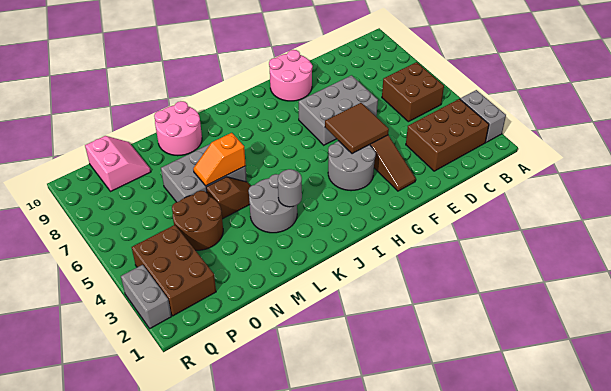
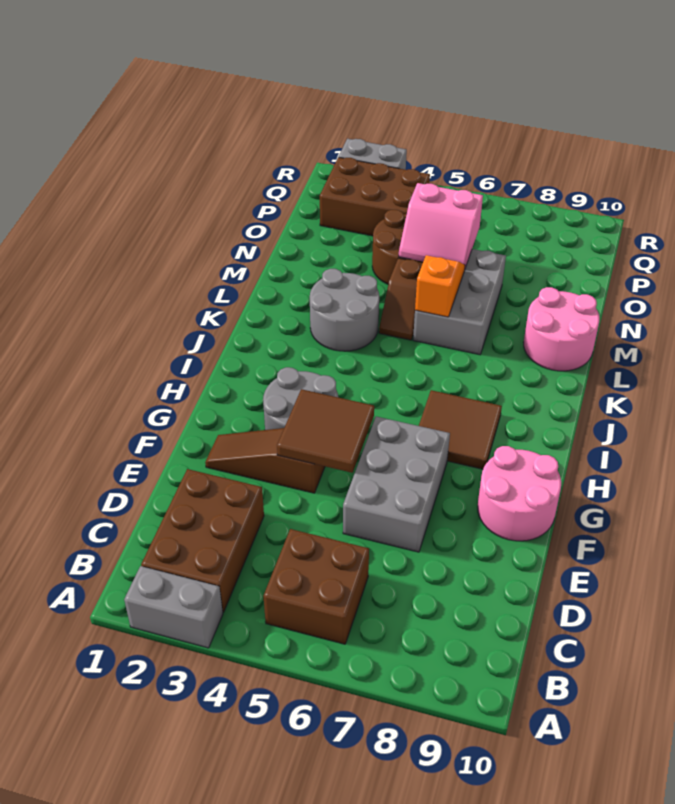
none -> brown 2x2 tile [419,390,502,469]
grey 1x1 round brick [278,169,302,207] -> none
pink 2x2 slope [85,136,151,192] -> pink 2x2 slope moved to [399,183,483,268]

